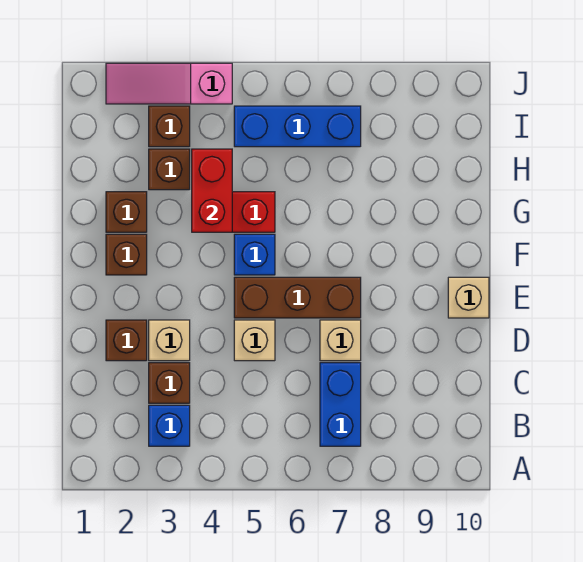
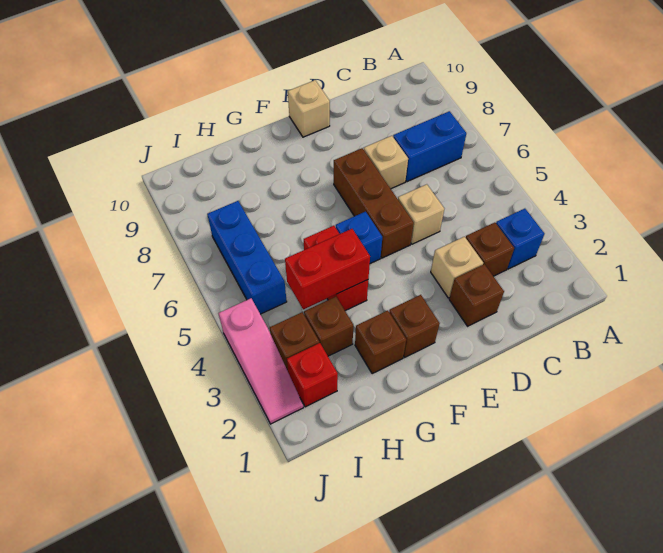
none -> red 1x1 brick [287,343,338,407]

